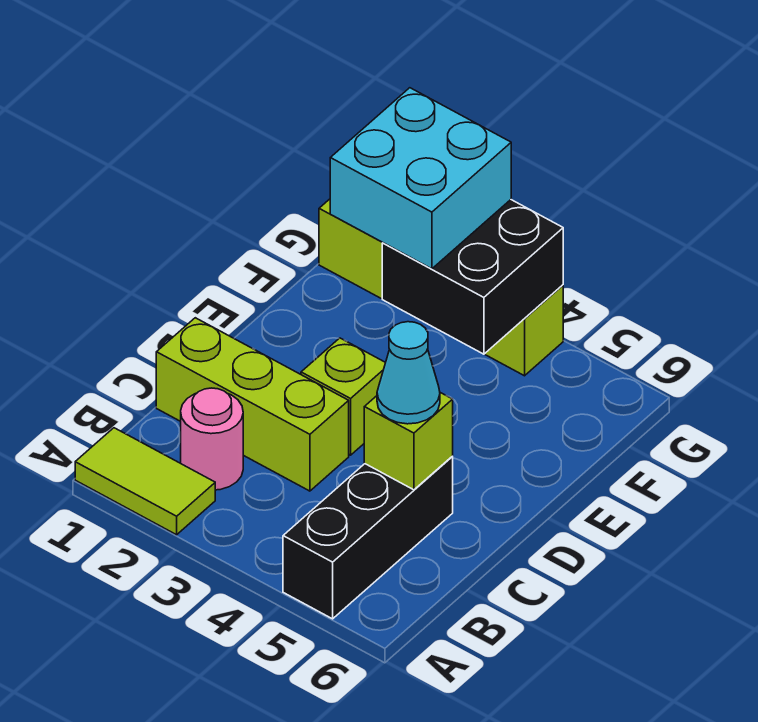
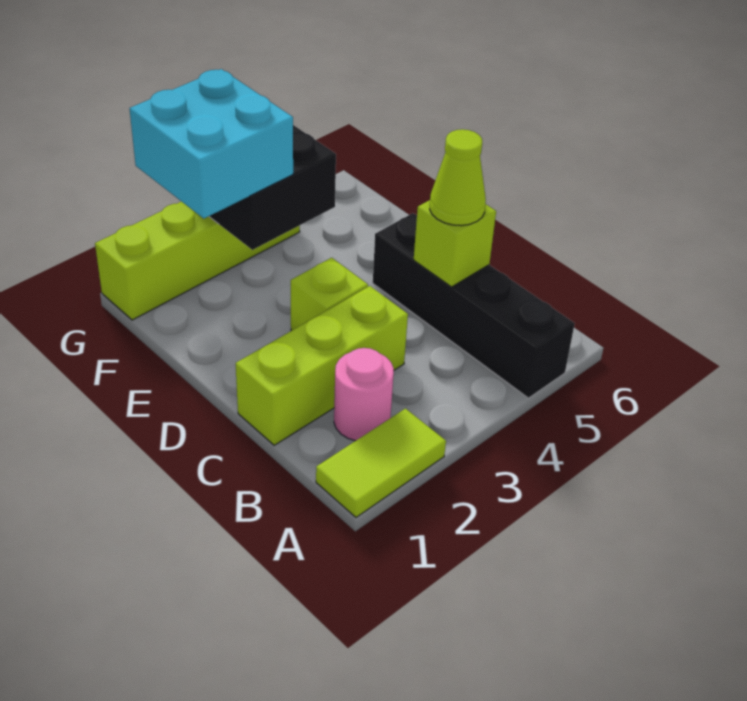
black 1x3 brick [283,457,453,619] -> black 1x4 brick [373,213,575,398]
cyan 1x1 cone [377,322,440,424] -> lime 1x1 cone [430,129,486,226]

